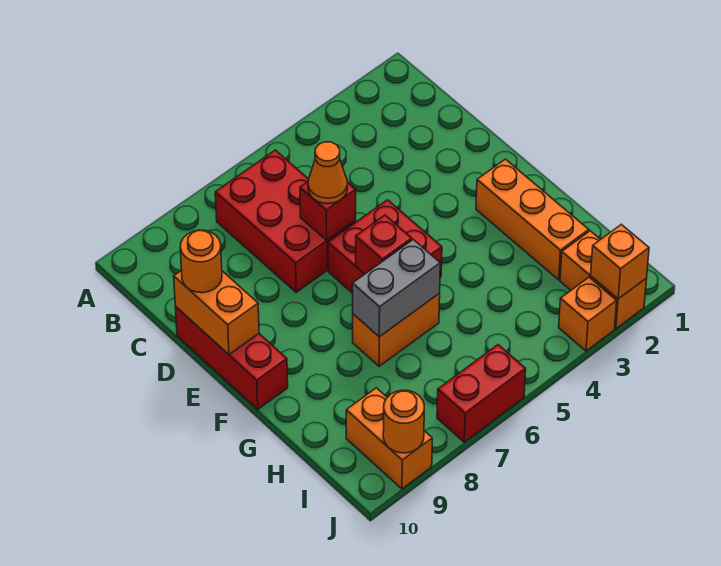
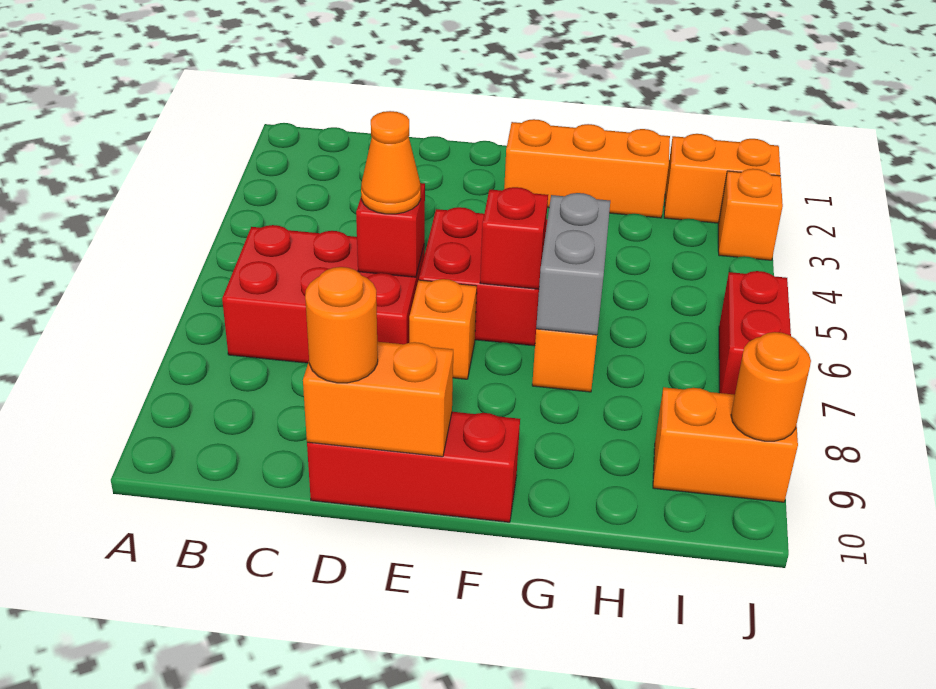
orange 1x1 brick [591,224,649,299] -> orange 1x1 brick moved to [409,279,477,379]

